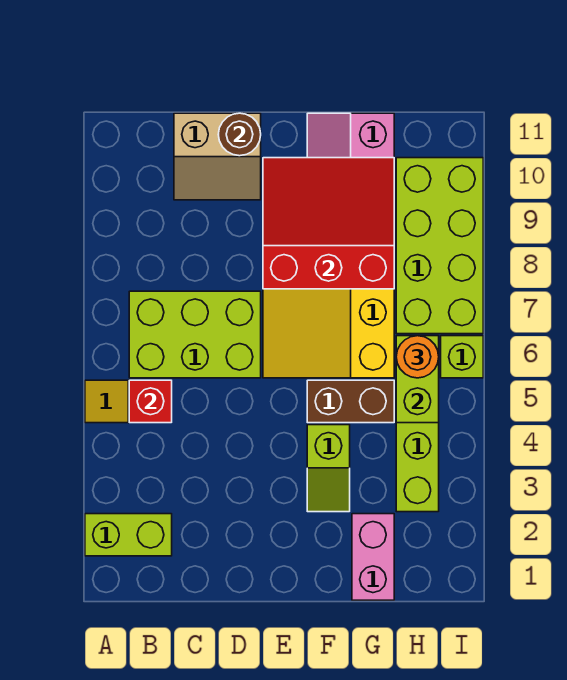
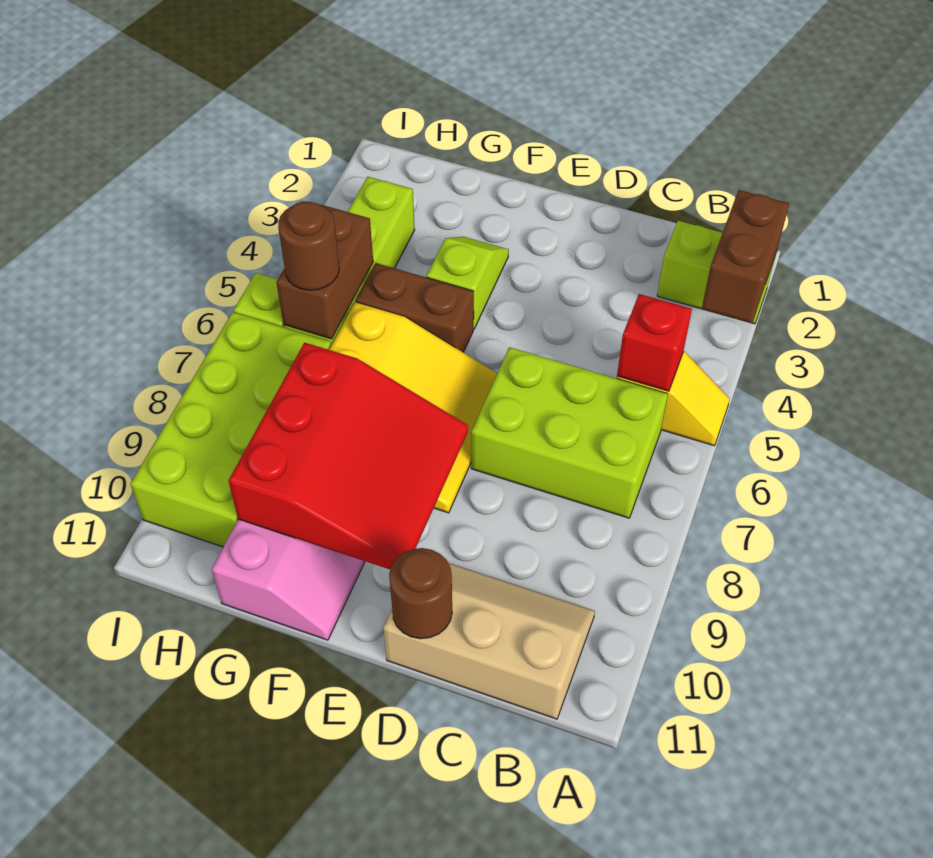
none -> brown 1x2 brick [702,190,789,323]
tan 2x2 slope [174,113,261,200] -> tan 2x3 slope [383,563,595,719]
red 3x3 slope [263,158,394,289] -> red 3x3 slope turned to [229,343,468,569]
pink 1x2 brick [352,514,394,600] -> none
lime 1x2 brick [396,336,439,423] -> brown 1x2 brick [276,205,373,339]
orange 1x1 round brick [396,336,439,378] -> brown 1x1 round brick [278,202,339,290]

